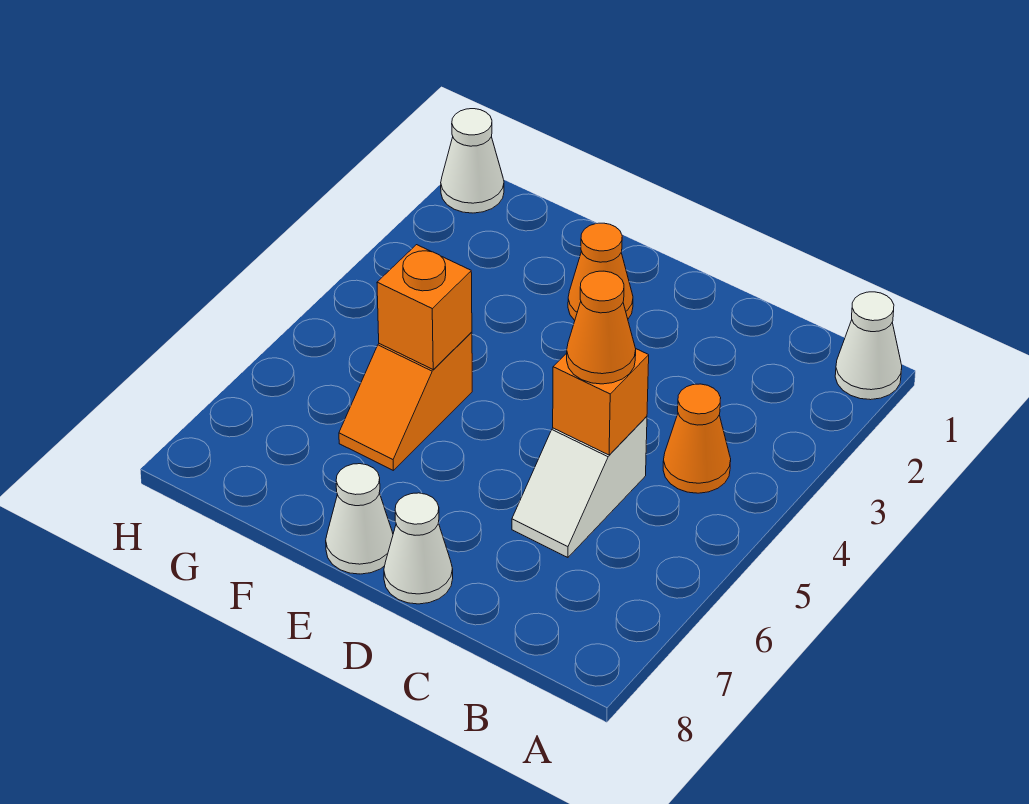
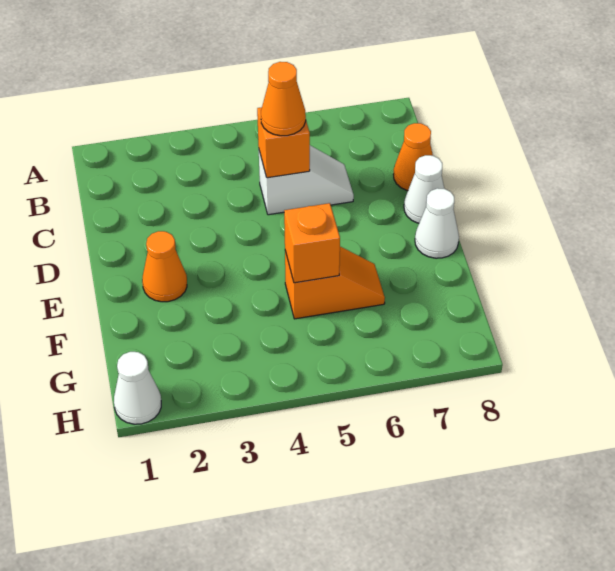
white 1x1 cone [835,292,902,400] -> none
orange 1x1 cone [663,384,731,493] -> orange 1x1 cone moved to [393,123,433,191]

